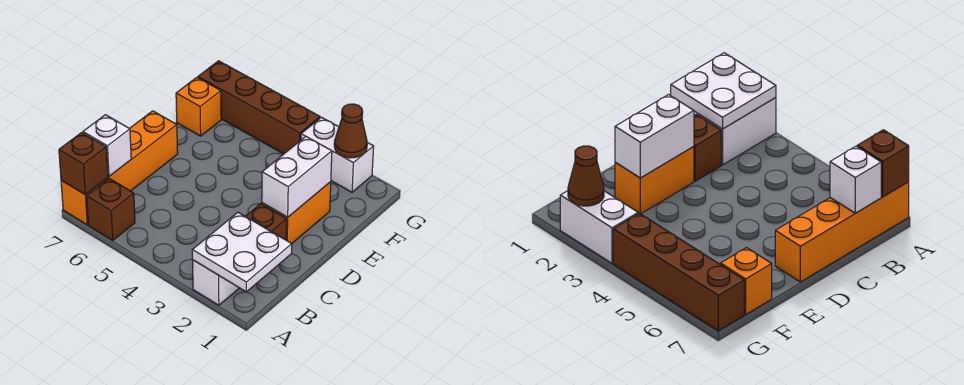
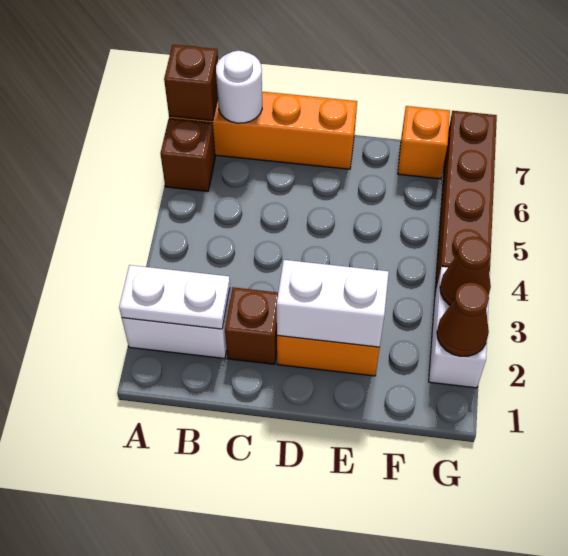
white 2x2 plate [192,212,292,292] -> white 1x2 plate [119,265,230,329]
white 1x1 brick [83,115,131,176] -> white 1x1 round brick [216,51,262,123]
none -> brown 1x1 cone [440,237,491,305]

